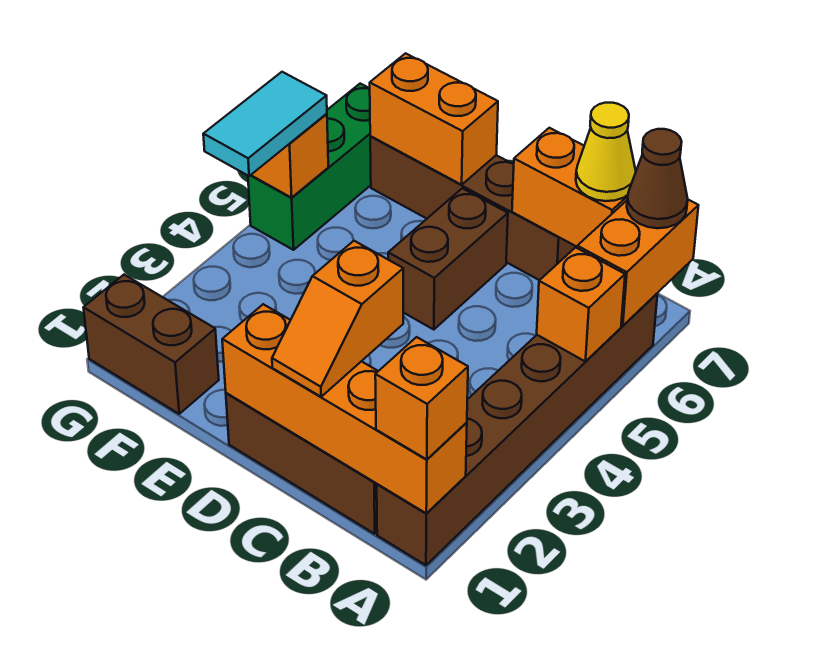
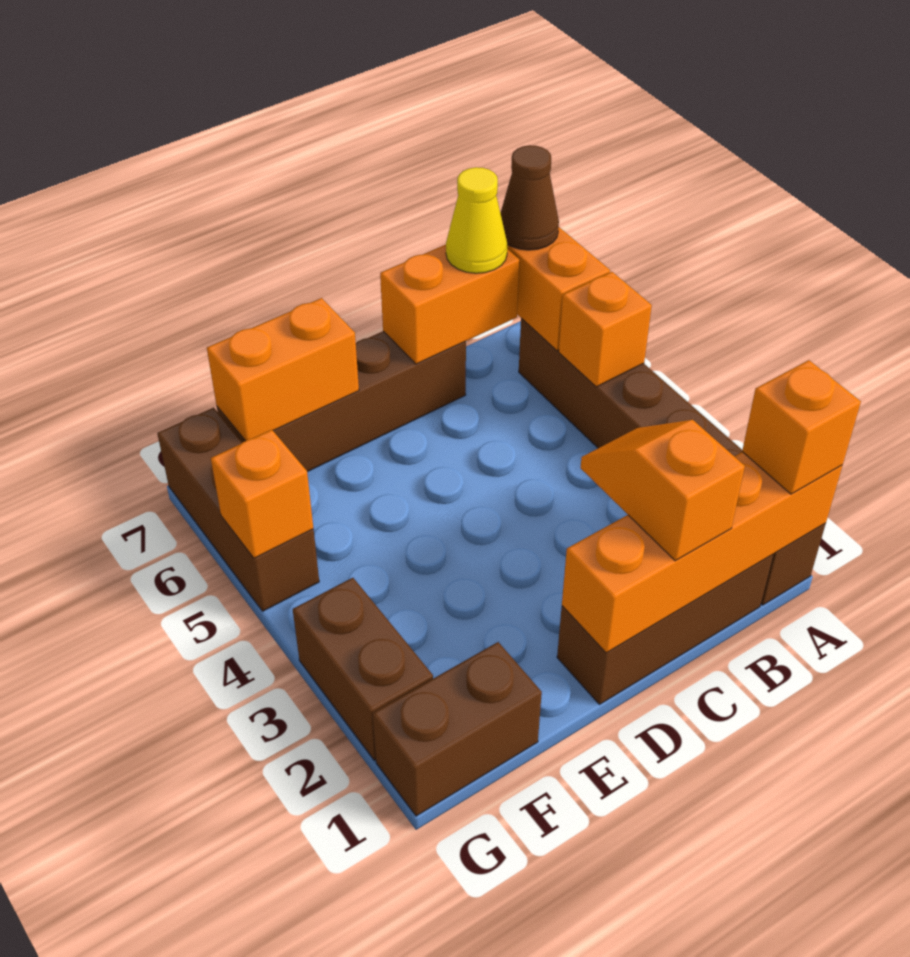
orange 1x2 slope [272,241,403,397] -> orange 1x2 slope turned to [581,420,745,561]
brown 1x2 brick [388,188,508,330] -> brown 1x2 brick moved to [293,578,433,760]
cyan 1x2 tile [203,72,327,176] -> none
green 1x3 brick [248,84,371,250] -> brown 1x3 brick [157,408,319,611]

